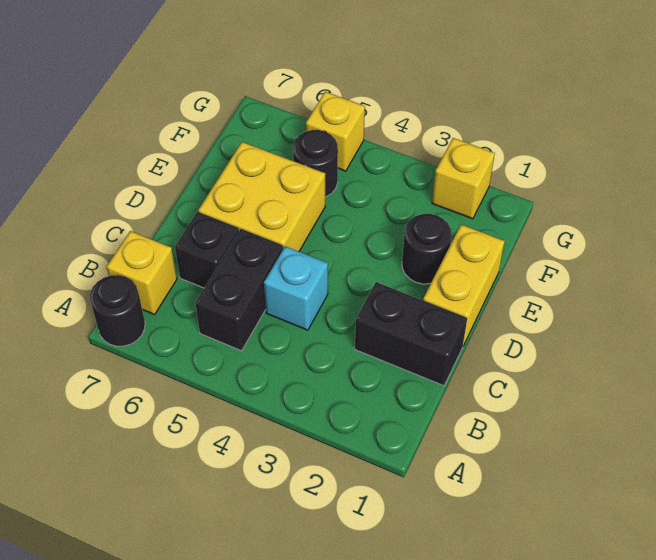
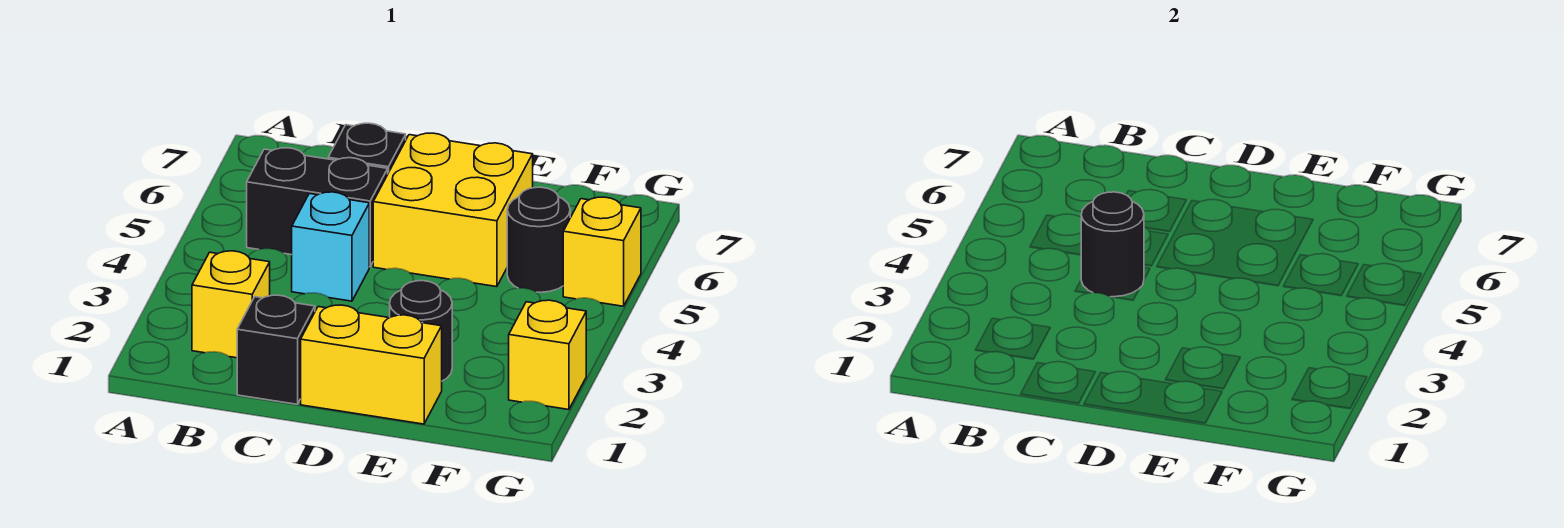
black 1x1 round brick [90,275,145,346] -> black 1x1 round brick moved to [1081,192,1144,297]
yellow 1x1 brick [107,231,177,315] -> yellow 1x1 brick moved to [192,251,270,358]
black 1x2 brick [355,282,467,386] -> black 1x1 brick [237,295,315,404]

